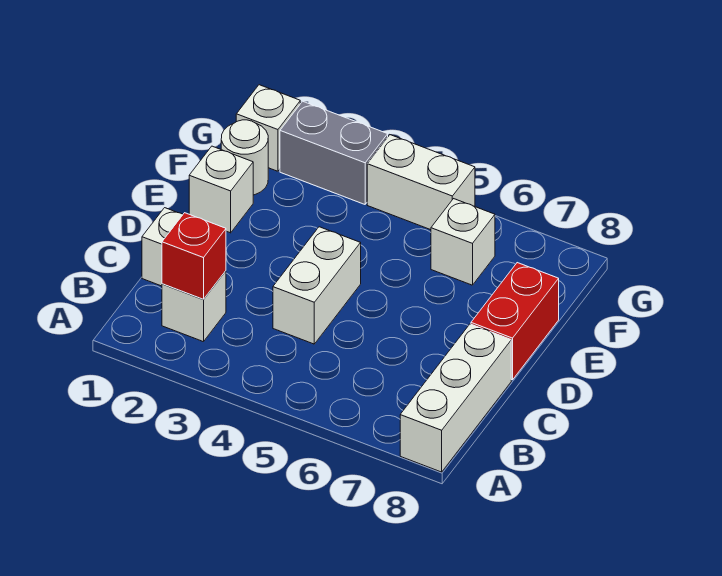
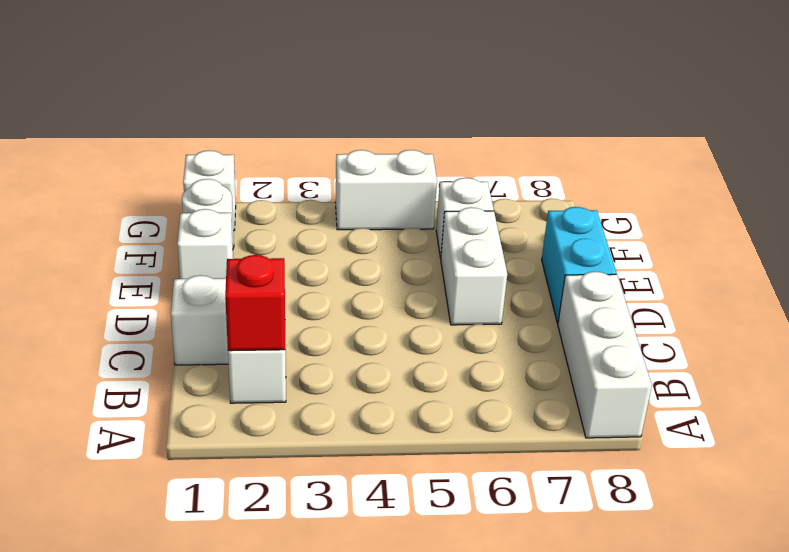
white 1x2 brick [273,227,361,344] -> white 1x2 brick moved to [441,207,507,325]
red 1x2 brick [471,263,559,380] -> cyan 1x2 brick [542,207,617,323]
grey 1x2 brick [280,101,388,204] -> none

